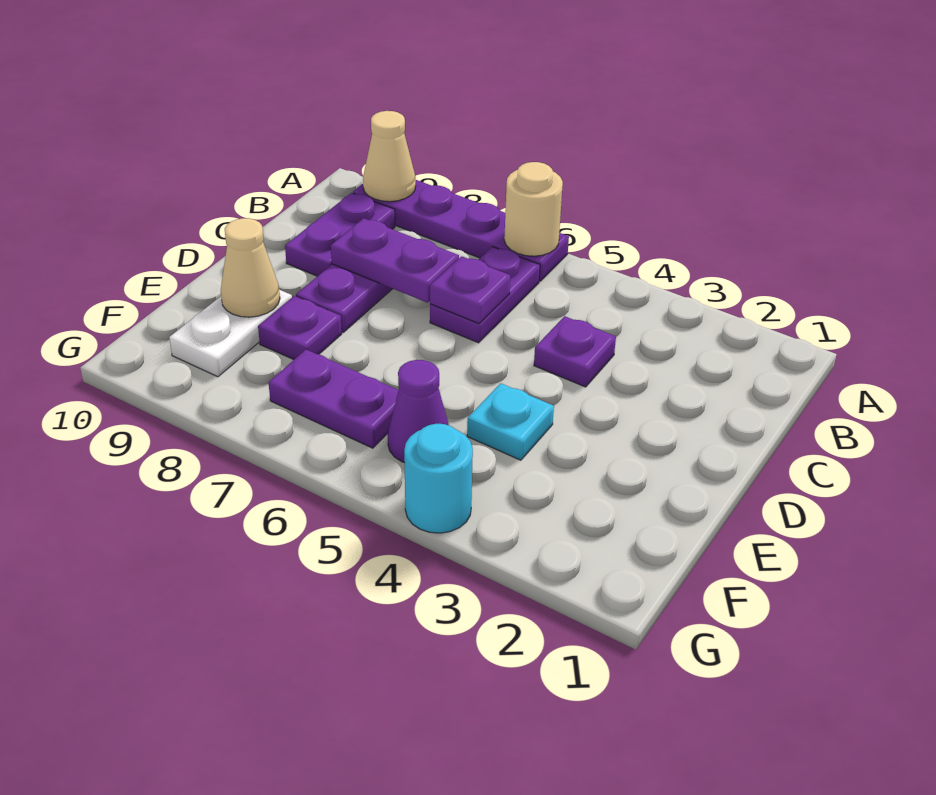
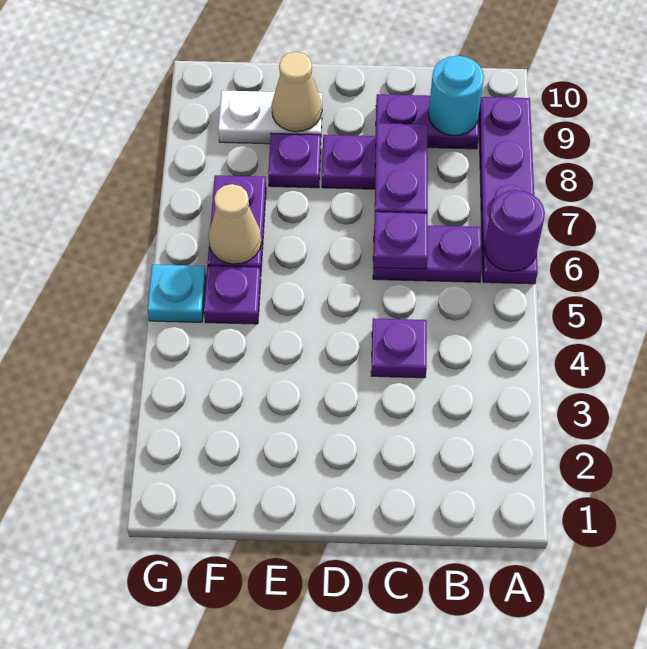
tan 1x1 round brick [504,162,563,256] -> purple 1x1 round brick [484,190,545,271]
tan 1x1 cone [363,111,416,202] -> tan 1x1 cone moved to [209,184,261,264]
cyan 1x1 plate [467,383,554,460] -> cyan 1x1 plate moved to [147,265,206,322]
purple 1x1 cone [388,360,449,463] -> purple 1x1 plate [204,266,261,324]
cyan 1x1 round brick [404,424,473,533] -> cyan 1x1 round brick moved to [429,56,484,136]

